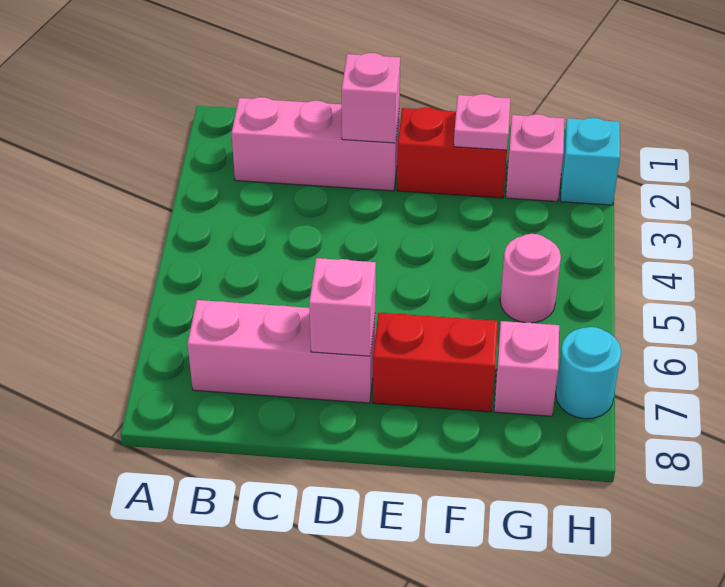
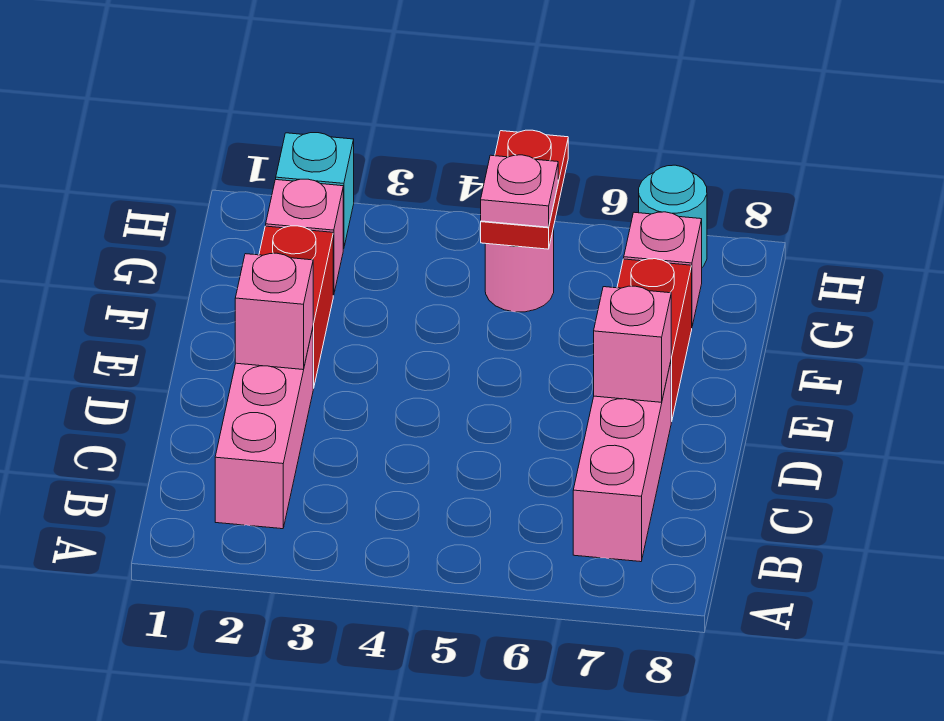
pink 1x1 plate [454,94,510,150] -> pink 1x1 plate moved to [481,155,558,227]
none -> red 1x2 plate [481,130,568,249]

